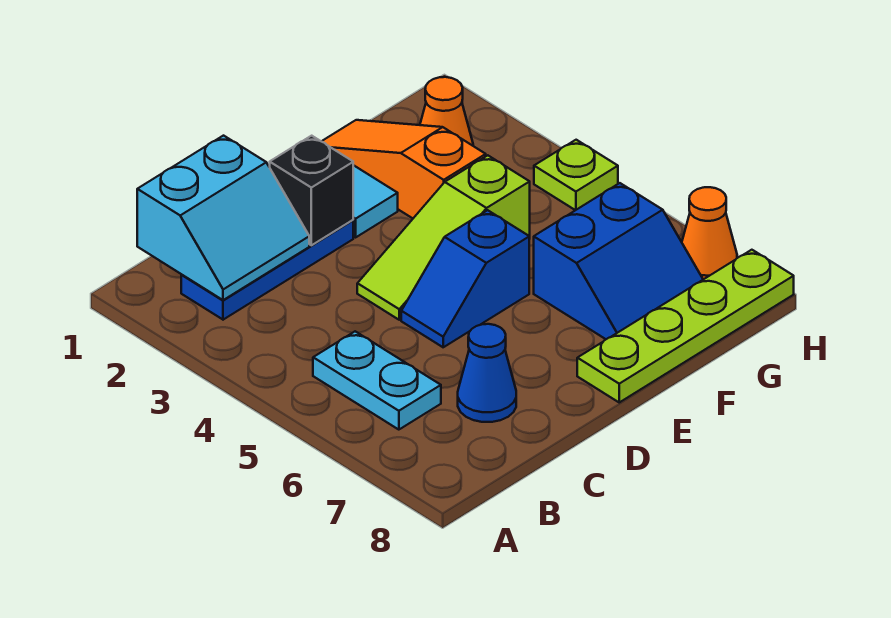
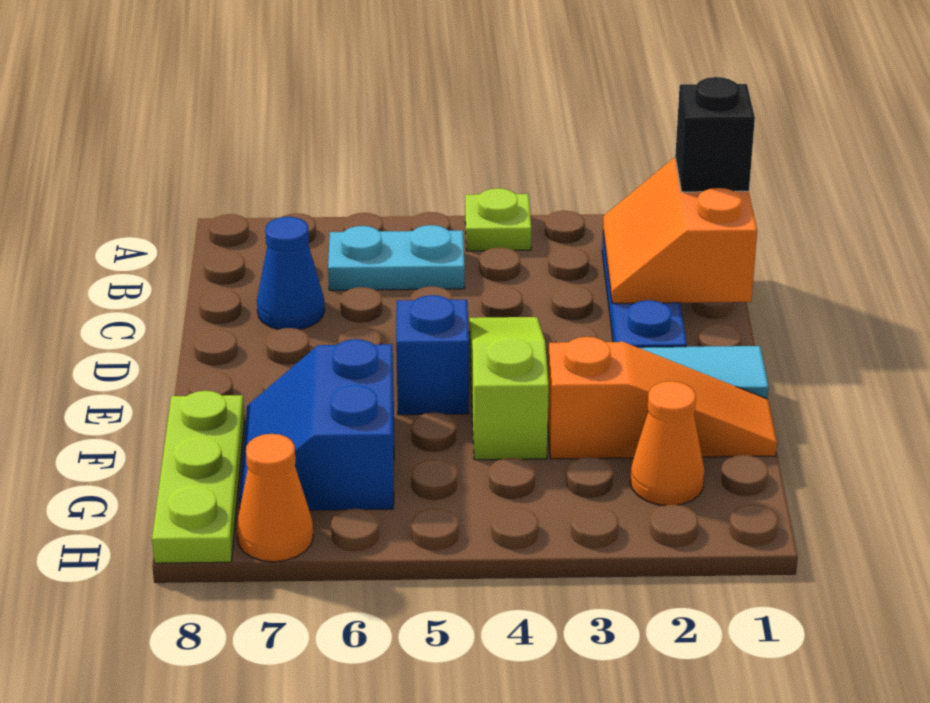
cyan 2x2 slope [137,136,309,300] -> orange 2x2 slope [603,158,757,303]
black 1x1 brick [270,136,353,245] -> black 1x1 brick moved to [675,77,755,192]
lime 1x4 plate [577,250,794,402] -> lime 1x3 plate [152,391,244,563]
lime 1x1 plate [534,140,618,210] -> lime 1x1 plate moved to [465,188,531,251]

